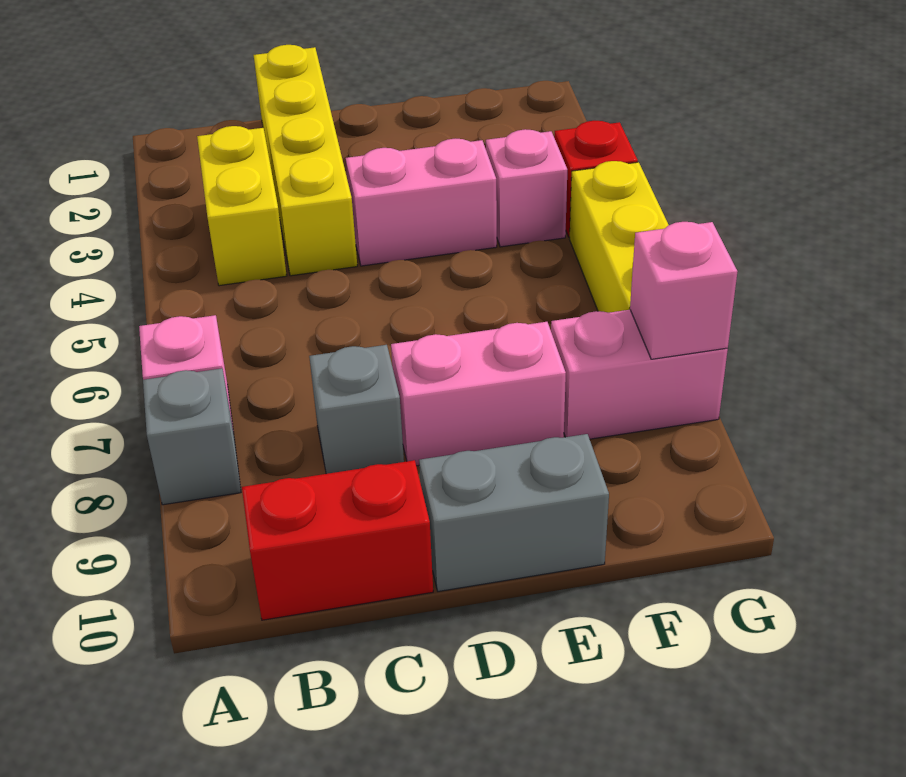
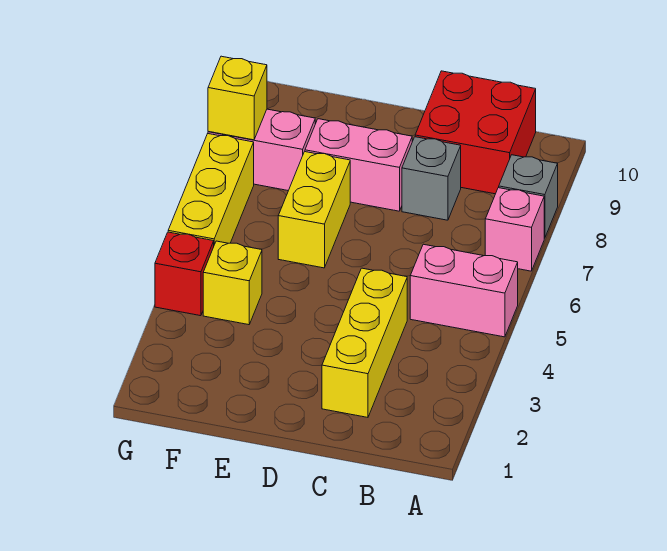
yellow 1x2 brick [197,126,287,286] -> yellow 1x2 brick moved to [278,152,350,268]
red 1x2 brick [242,460,433,620] -> red 2x2 brick [415,71,536,194]
yellow 1x4 brick [254,45,357,276] -> yellow 1x3 brick [322,268,407,417]
pink 1x2 brick [346,139,497,266] -> pink 1x2 brick moved to [410,244,518,337]
grey 1x2 brick [419,434,609,591] -> none
pink 1x1 brick [486,129,567,247] -> yellow 1x1 brick [203,241,262,325]
pink 1x1 brick [630,222,737,359] -> yellow 1x1 brick [208,56,267,140]

